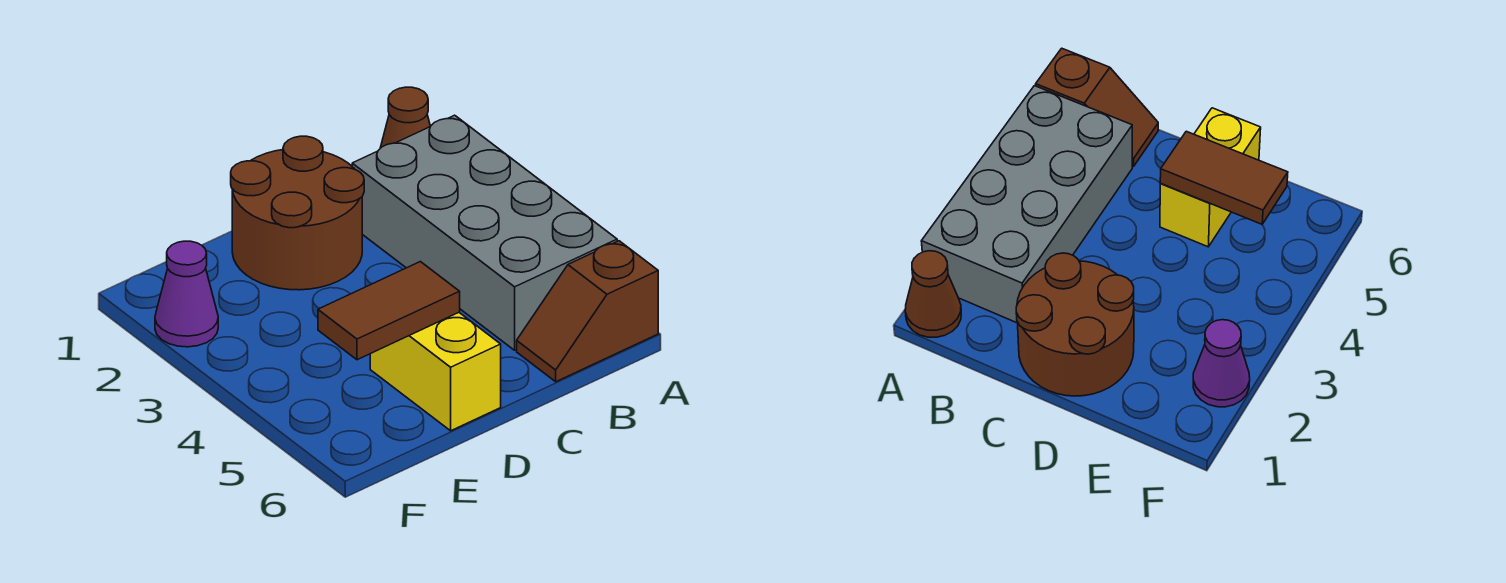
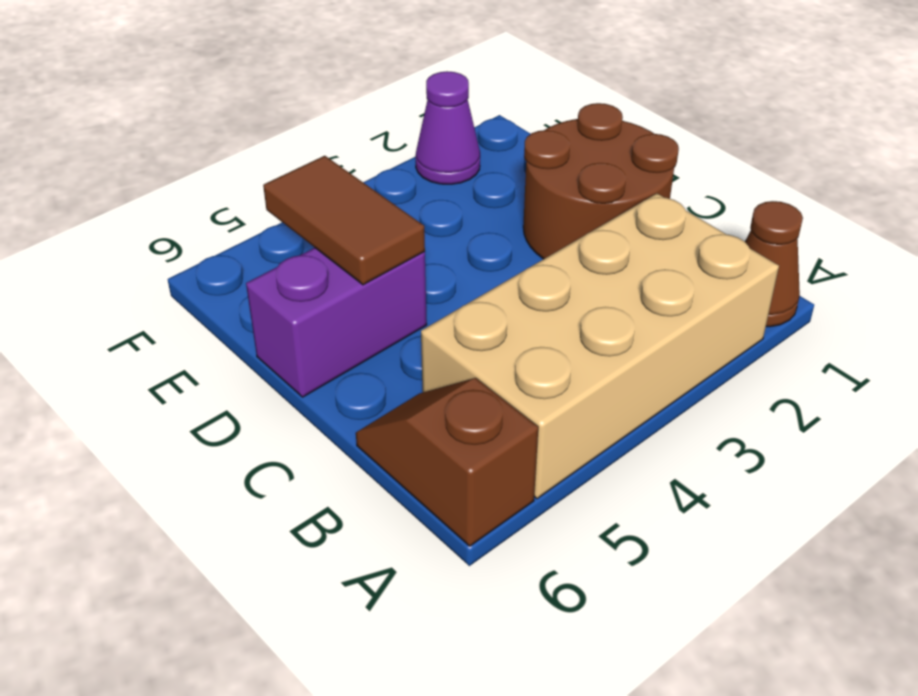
grey 2x4 brick [352,115,617,350] -> tan 2x4 brick [421,193,779,499]
yellow 1x2 brick [370,313,501,431] -> purple 1x2 brick [246,248,427,397]

